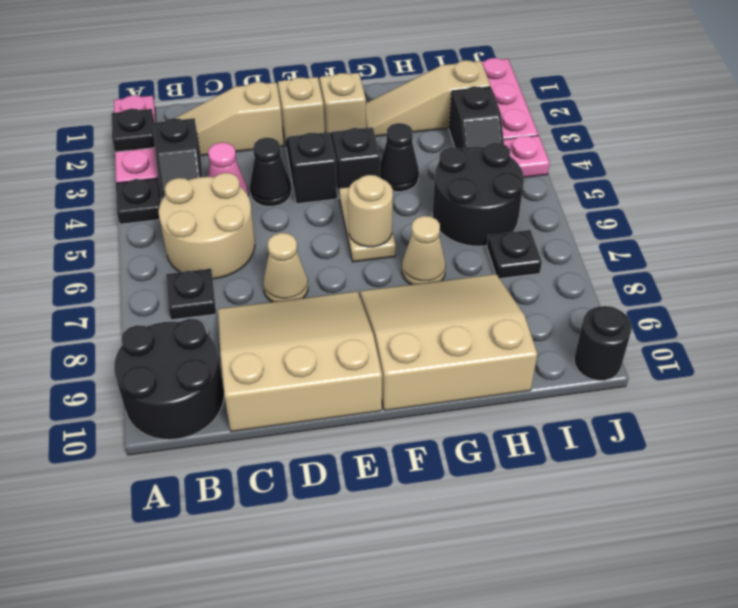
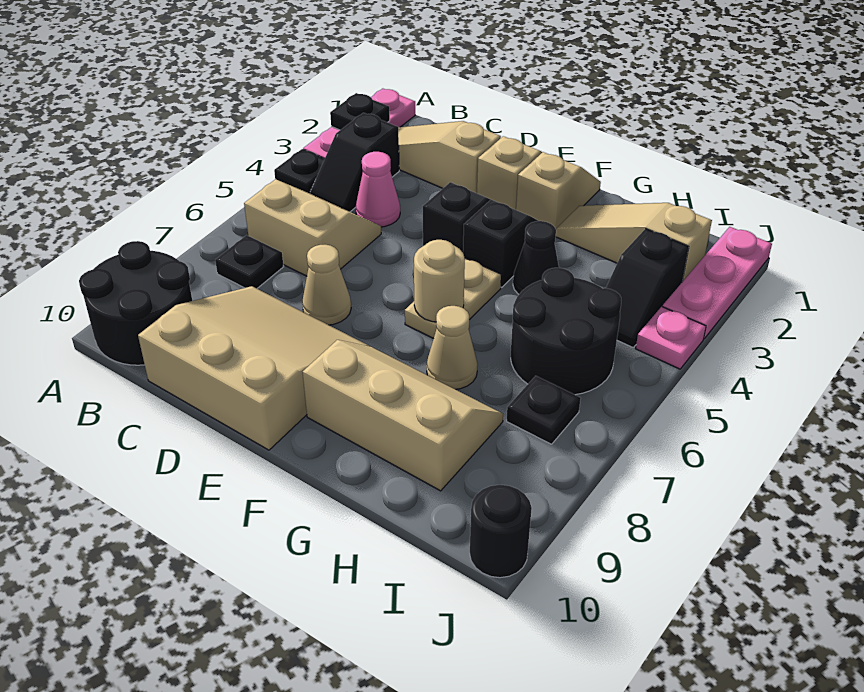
tan 2x2 round brick [159,173,255,279] -> tan 2x2 slope [244,179,381,276]
black 1x1 cone [250,138,291,206] -> none
tan 3x3 slope [360,274,537,411] -> tan 2x3 slope [303,340,503,491]

